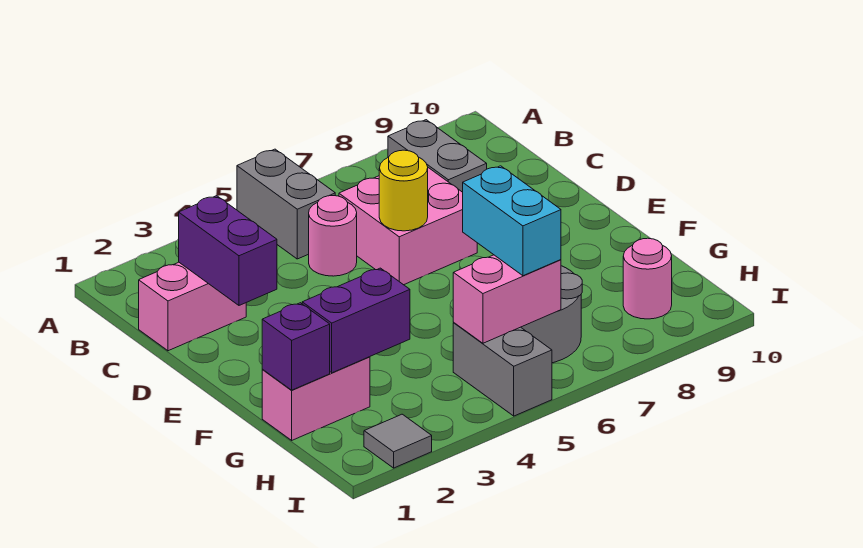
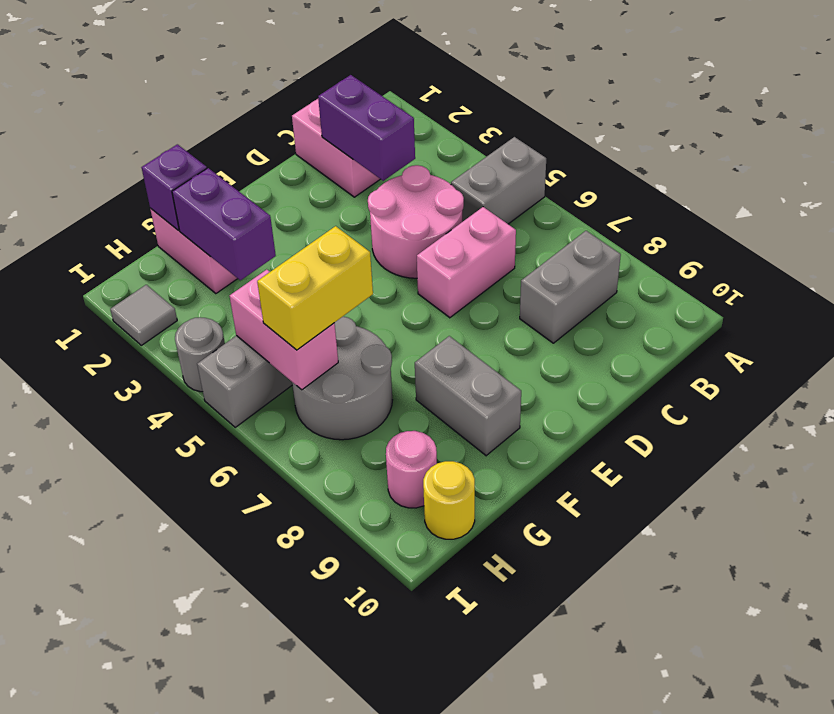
purple 1x2 brick [179,196,277,305] -> purple 1x2 brick turned to [318,75,415,181]
pink 1x1 round brick [309,196,357,276] -> pink 2x2 round brick [368,165,464,278]
pink 2x2 brick [339,168,477,285] -> pink 1x2 brick [417,207,516,318]
yellow 1x1 round brick [379,150,428,231] -> yellow 1x1 round brick moved to [423,461,475,539]
none -> grey 1x2 brick [415,336,521,456]
cyan 1x2 brick [463,166,561,276] -> yellow 1x2 brick [257,226,373,350]
none -> grey 1x1 round brick [175,317,225,392]

